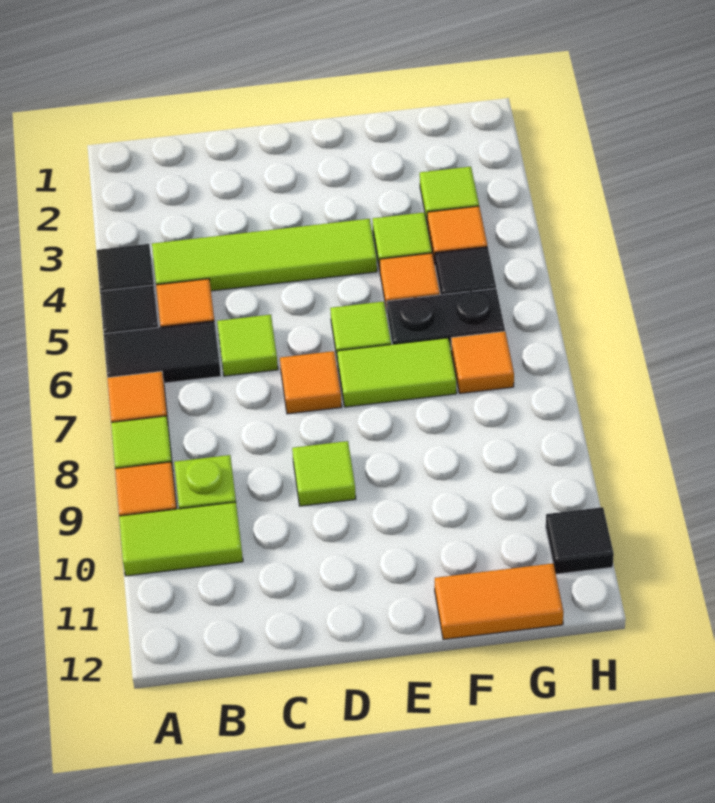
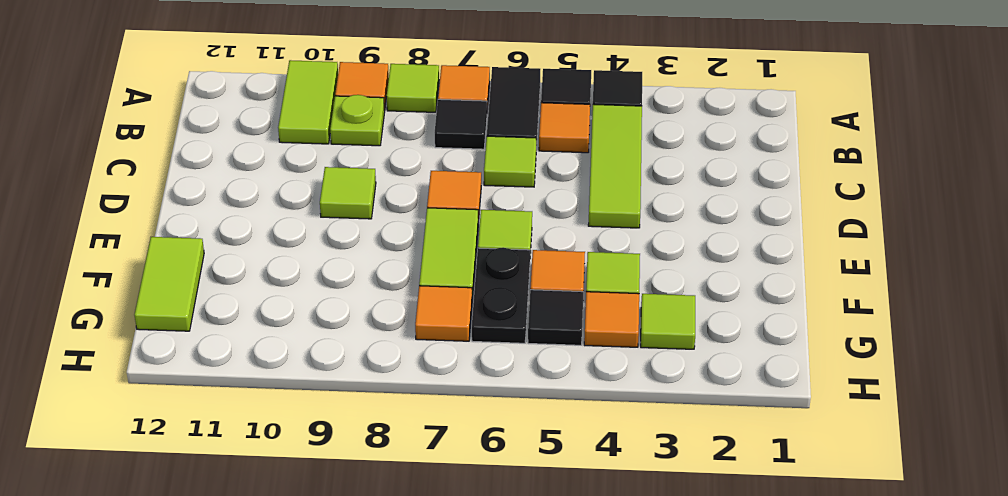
lime 1x4 tile [152,219,377,291] -> lime 1x3 tile [588,104,642,228]
orange 1x2 tile [435,563,563,640] -> lime 1x2 tile [134,237,204,331]
black 1x1 tile [546,507,614,574] -> black 1x1 tile moved to [435,99,487,149]

